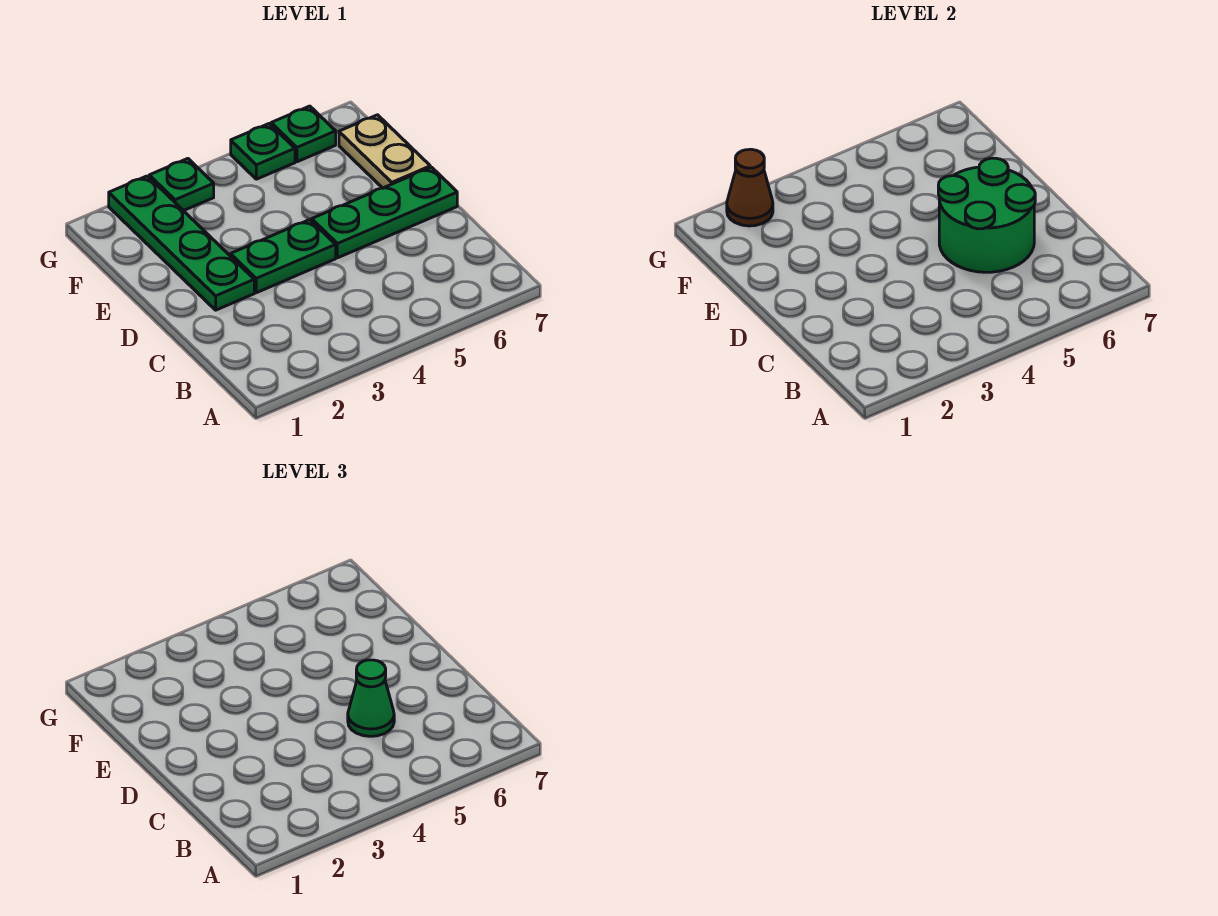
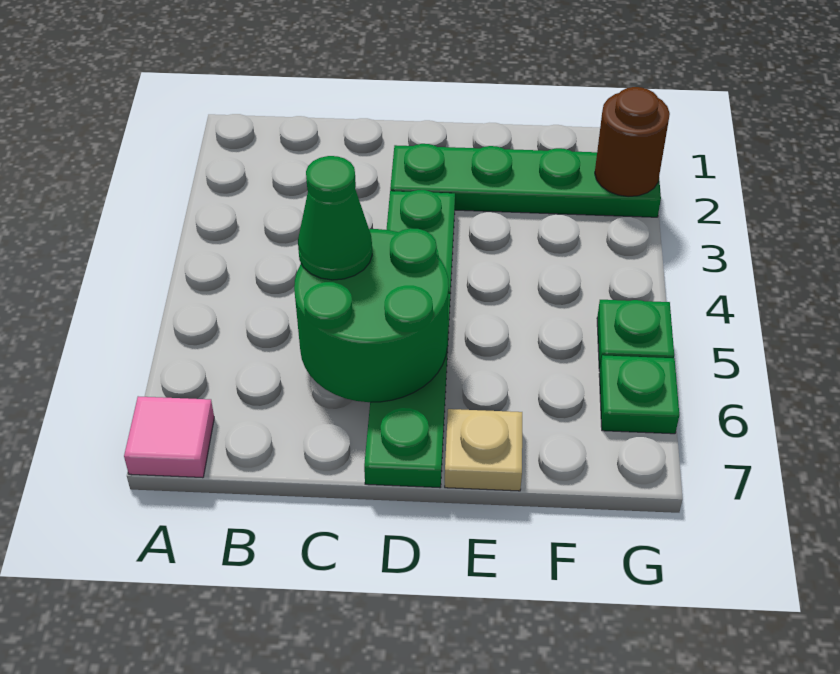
none -> pink 1x1 tile [124,396,214,478]
tan 1x2 plate [339,115,430,188] -> tan 1x1 plate [445,409,522,491]
brown 1x1 cone [727,149,773,226] -> brown 1x1 round brick [595,87,670,197]
green 1x1 plate [149,159,214,211] -> none

